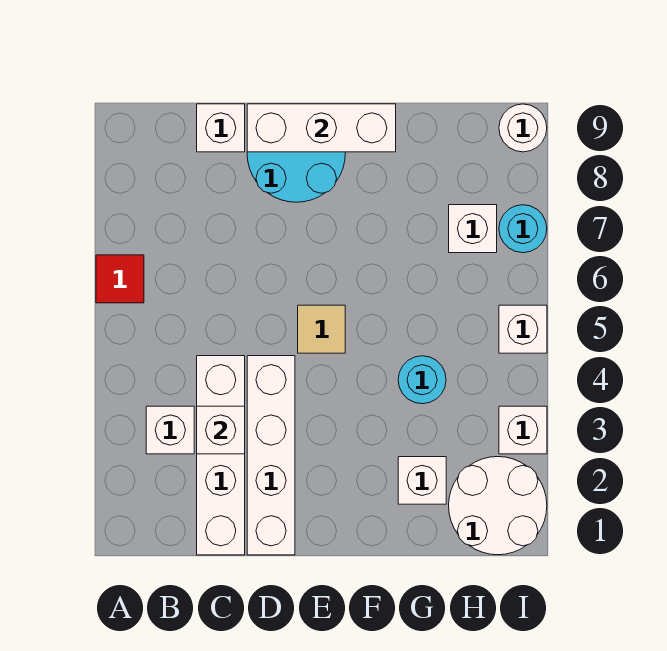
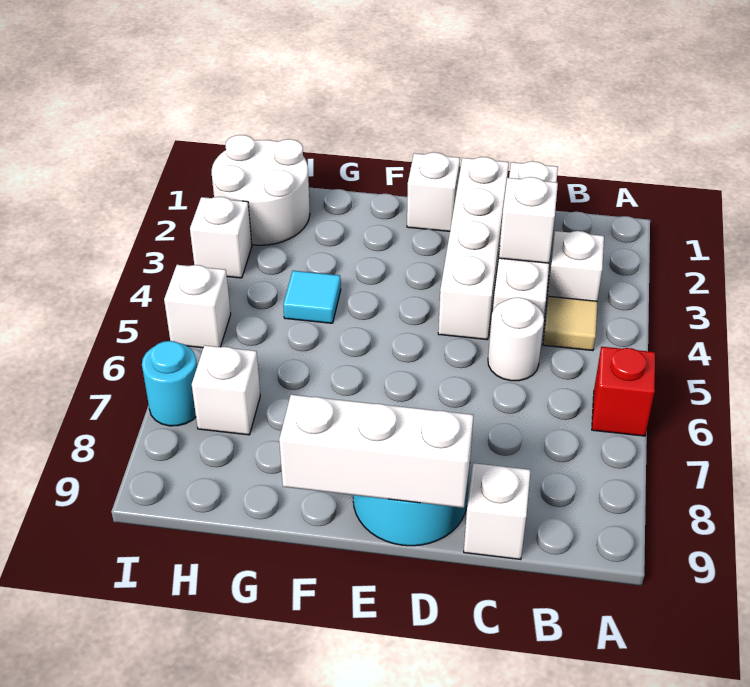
red 1x1 tile [96,255,144,303] -> red 1x1 brick [592,347,655,436]
tan 1x1 tile [298,305,345,353] -> tan 1x1 tile moved to [543,296,597,351]
white 1x1 brick [398,457,446,504] -> white 1x1 brick moved to [407,152,460,231]
cyan 1x1 round brick [398,356,446,404] -> cyan 1x1 tile [283,271,341,323]
white 1x1 round brick [499,104,547,152] -> white 1x1 round brick moved to [488,297,544,381]

